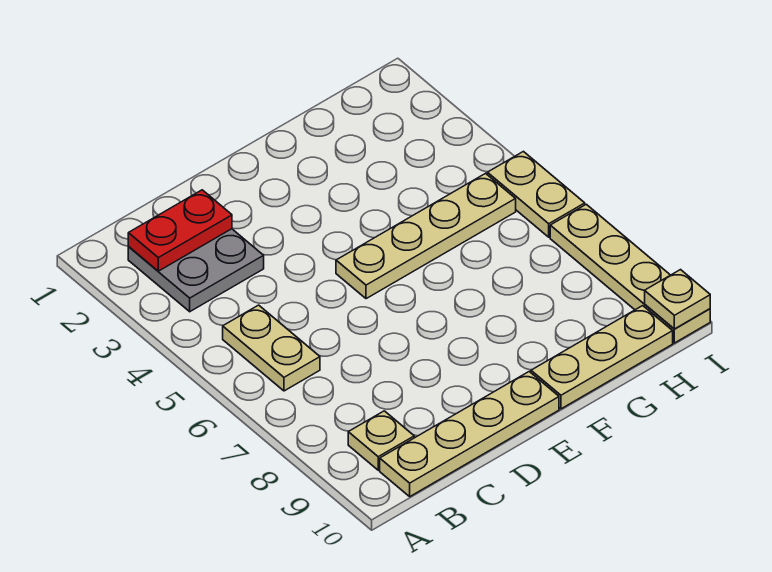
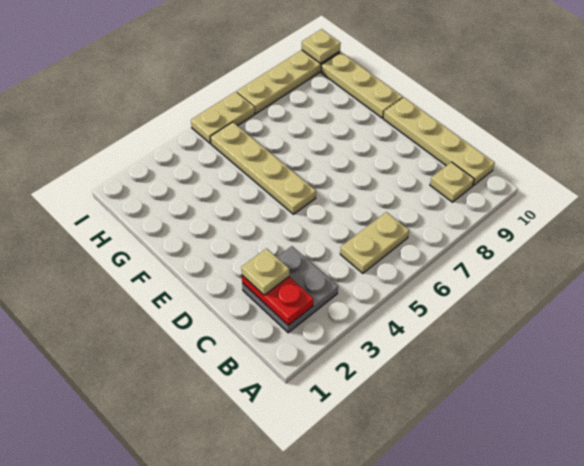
none -> tan 1x1 plate [241,249,289,295]

